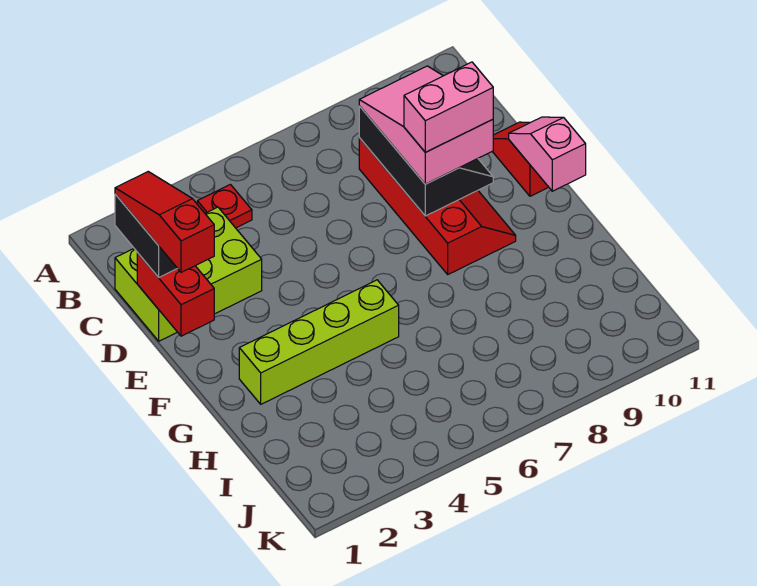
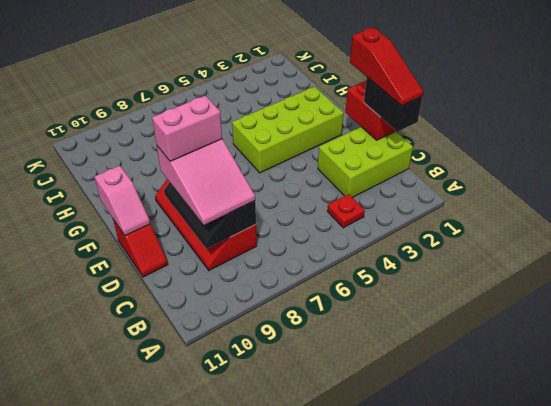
lime 1x4 brick [239,280,399,404] -> lime 2x4 brick [232,87,344,173]

